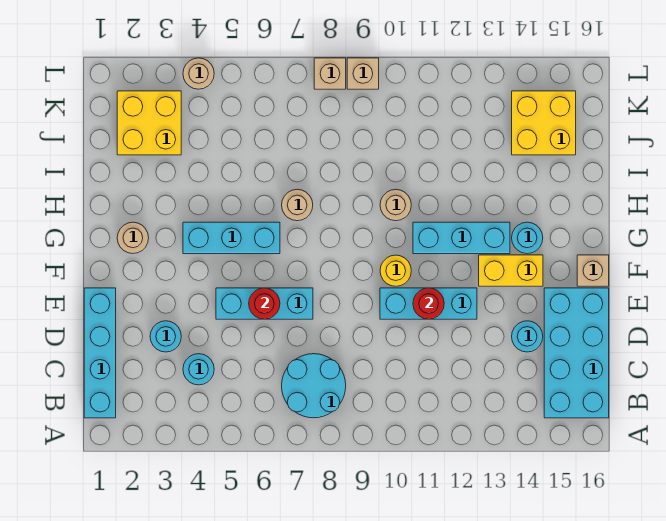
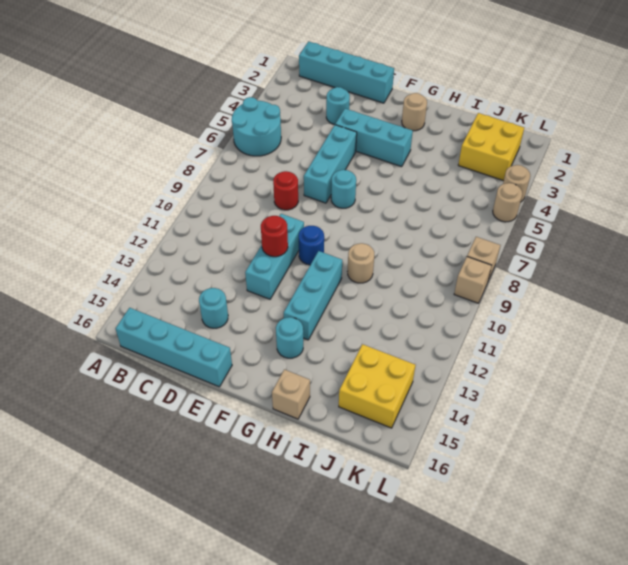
cyan 2x2 round brick [282,354,346,418] -> cyan 2x2 round brick moved to [232,97,281,156]
cyan 2x4 brick [544,288,609,418] -> cyan 1x4 brick [116,308,232,387]
cyan 1x1 round brick [183,354,214,385] -> cyan 1x1 round brick moved to [331,170,356,208]
red 1x1 round brick [249,288,280,319] -> red 1x1 round brick moved to [273,171,298,210]
yellow 1x1 round brick [380,255,411,286] -> blue 1x1 round brick [299,226,324,265]
yellow 1x2 brick [479,255,543,286] -> none
tan 1x1 brick [577,255,609,286] -> tan 1x1 brick moved to [272,369,310,419]
cyan 1x3 brick [183,222,280,254] -> cyan 1x3 brick turned to [335,109,413,167]
tan 1x1 round brick [282,189,313,221] -> tan 1x1 round brick moved to [493,183,522,222]

